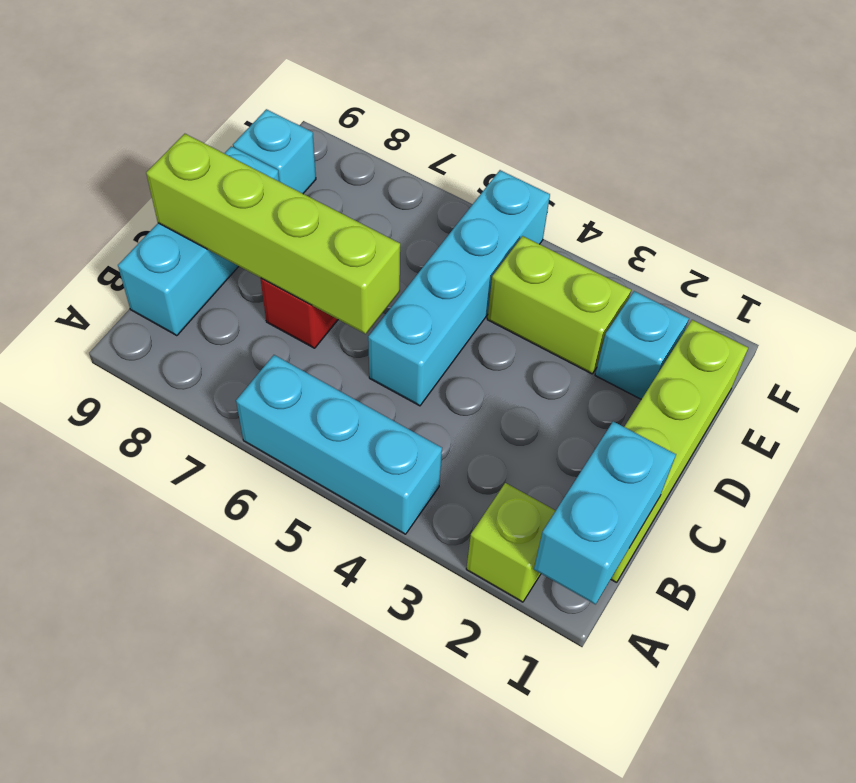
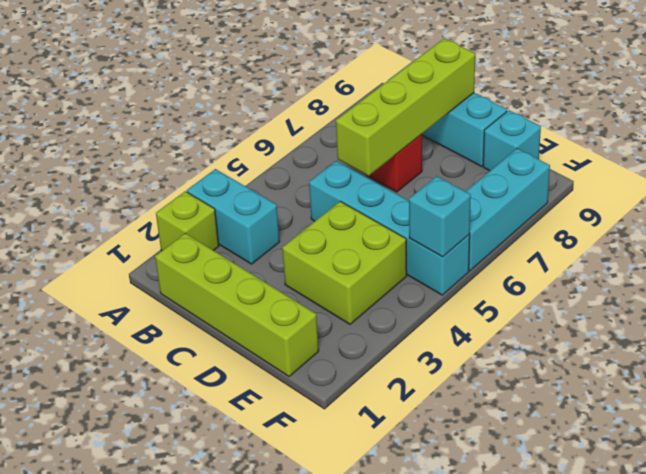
cyan 1x2 brick [534,421,676,604] -> cyan 1x2 brick moved to [187,169,280,264]
cyan 1x3 brick [236,355,442,534] -> cyan 1x3 brick moved to [466,149,550,271]
cyan 1x1 brick [595,291,689,399] -> cyan 1x1 brick moved to [409,176,471,257]
lime 1x2 brick [487,236,631,374] -> lime 2x2 brick [282,201,407,324]

